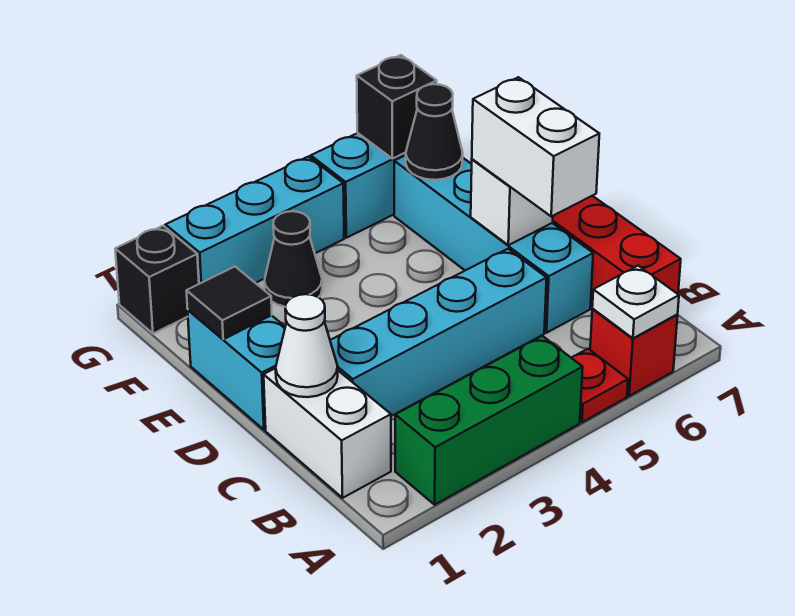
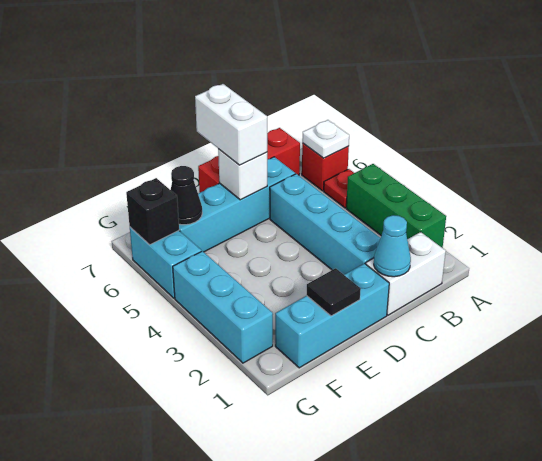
white 1x1 cone [276,294,338,397] -> cyan 1x1 cone [374,215,411,277]
white 1x2 brick [472,77,599,216] -> white 1x2 brick turned to [195,84,267,165]
cyan 1x2 brick [188,310,285,430] -> cyan 1x3 brick [275,263,389,368]
black 1x1 cone [264,211,322,307] -> none
black 1x1 brick [115,226,199,334] -> none

